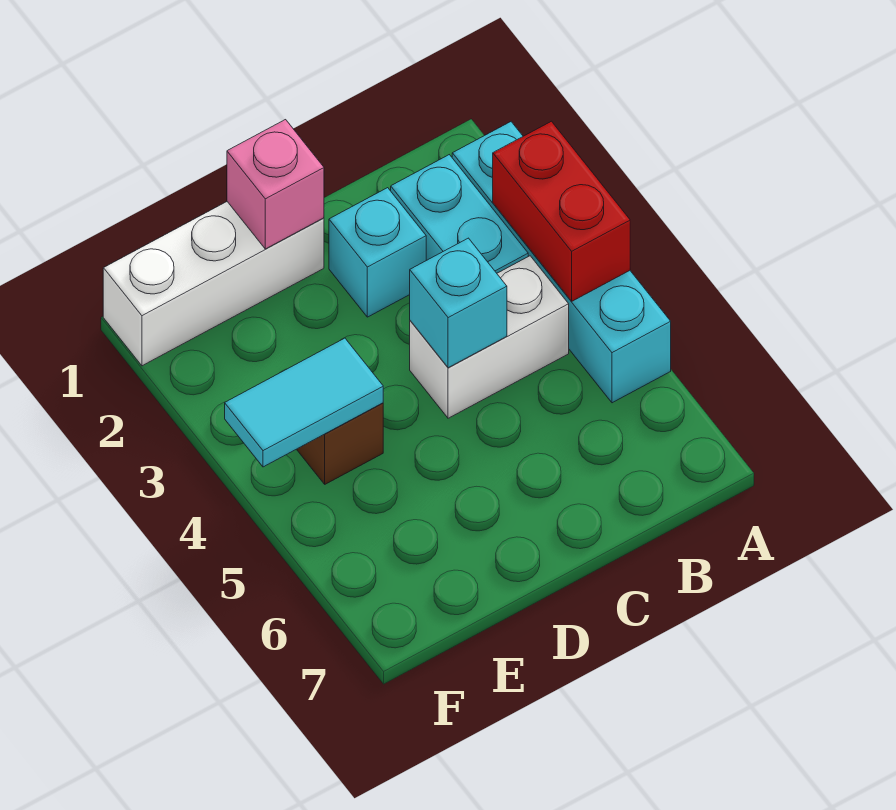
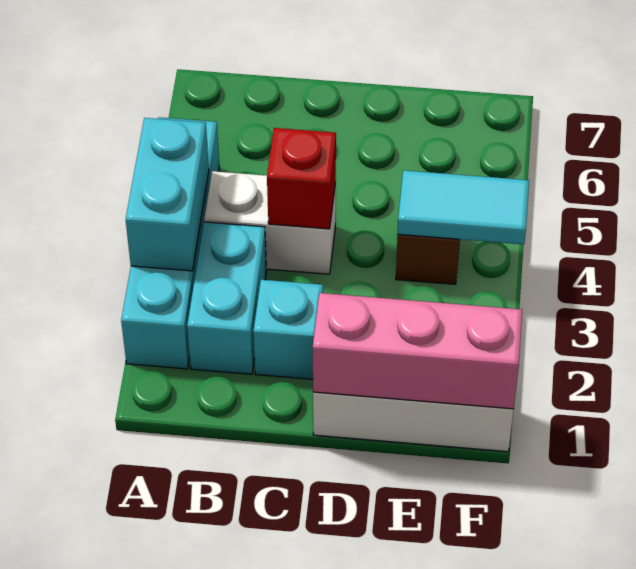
red 1x2 brick [493,121,630,301] -> cyan 1x2 brick [126,118,209,271]
cyan 1x1 brick [410,238,507,368] -> red 1x1 brick [267,128,336,229]
pink 1x1 brick [227,120,324,249] -> pink 1x3 brick [313,293,522,409]

